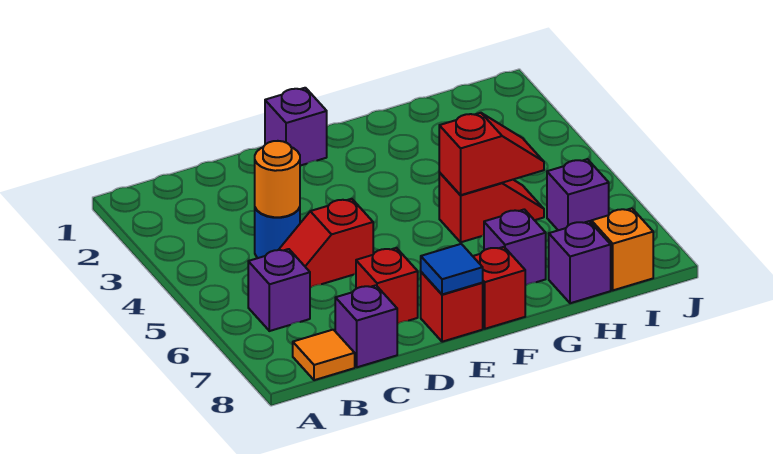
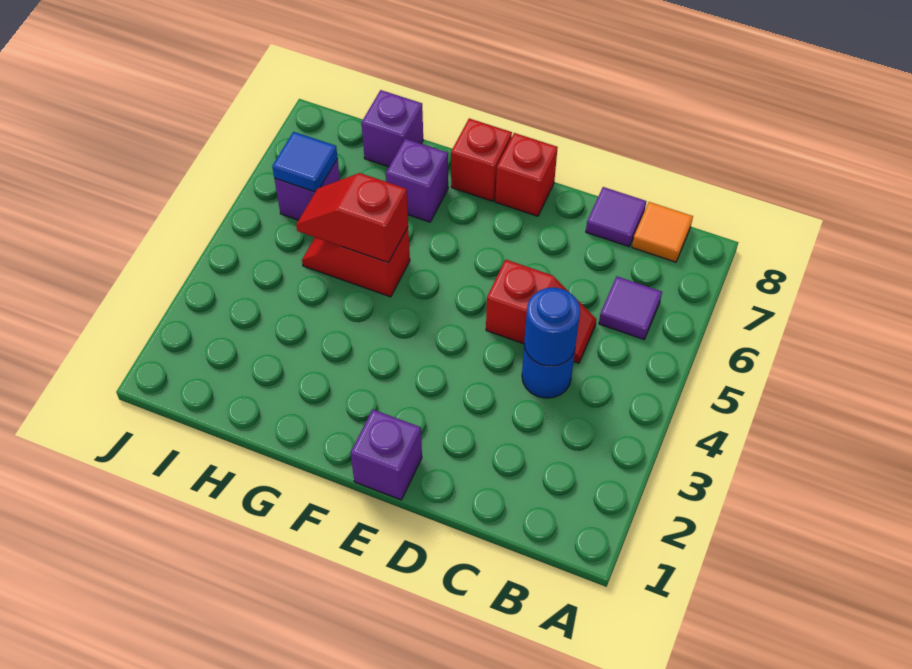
purple 1x1 brick [248,249,310,331] -> purple 1x1 tile [599,276,662,340]
orange 1x1 round brick [255,141,300,217] -> blue 1x1 round brick [524,288,580,366]
purple 1x1 brick [335,285,397,367] -> purple 1x1 tile [586,187,646,247]
red 1x1 brick [356,248,418,324] -> none
blue 1x1 tile [421,244,483,294] -> blue 1x1 tile moved to [272,132,338,192]
orange 1x1 brick [591,208,653,290] -> none

